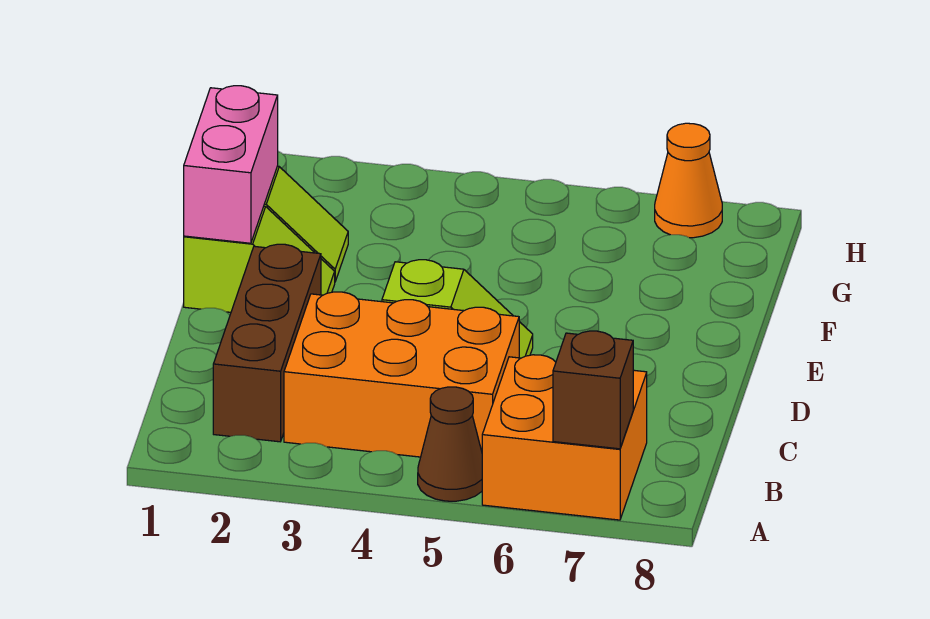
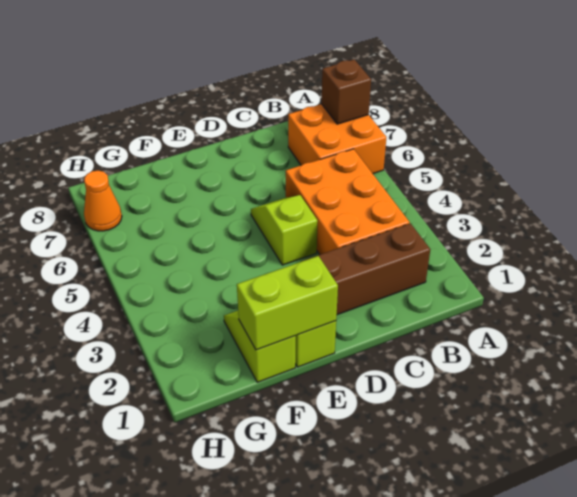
brown 1x1 cone [418,387,482,501] -> none
pink 1x2 brick [184,86,278,243] -> lime 1x2 brick [237,256,338,350]

